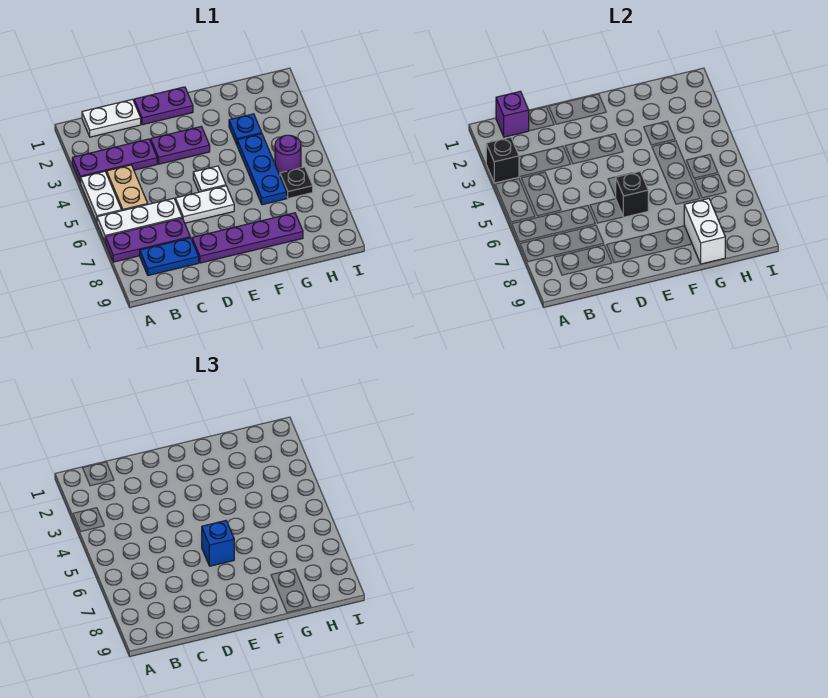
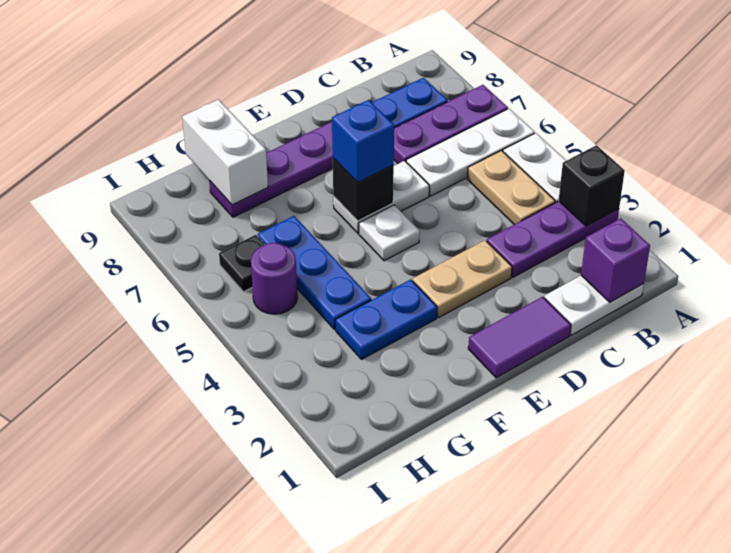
purple 1x2 plate [134,87,193,125] -> purple 1x2 tile [468,297,571,378]
purple 1x2 plate [151,126,210,164] -> tan 1x2 plate [413,240,512,317]
blue 1x1 plate [229,114,262,145] -> blue 1x2 plate [335,279,437,360]

